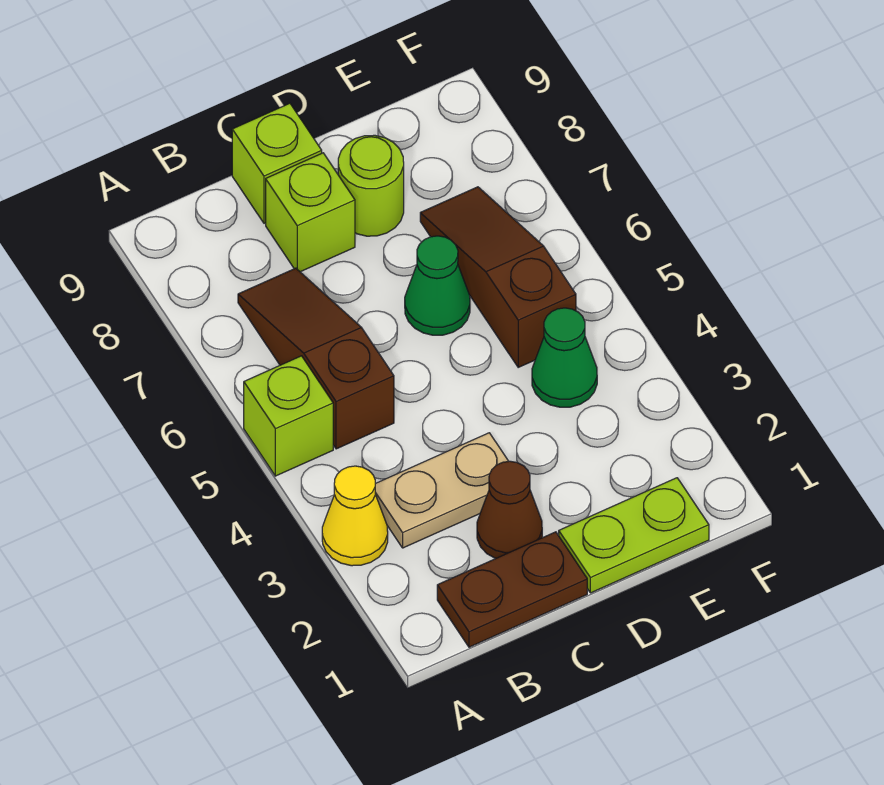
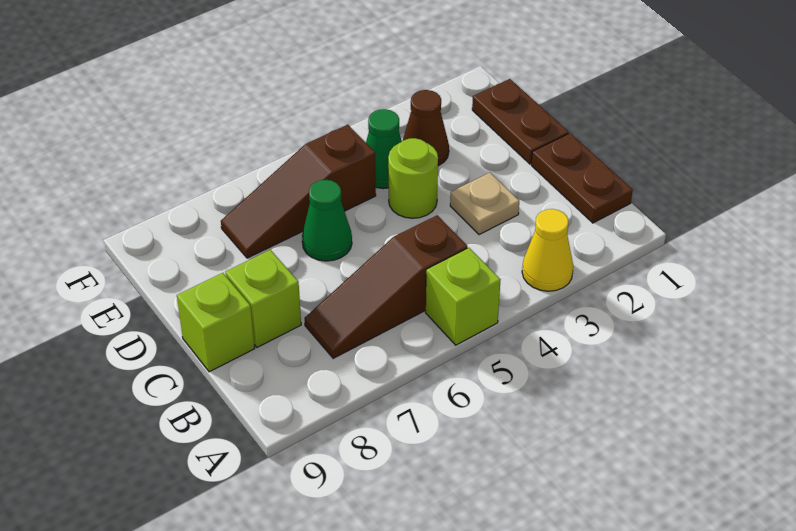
tan 1x2 plate [375,433,509,548] -> tan 1x1 plate [450,173,519,235]
brown 1x1 cone [477,461,542,559] -> brown 1x1 cone moved to [403,90,449,166]
lime 1x2 plate [559,478,709,593] -> brown 1x2 plate [472,79,569,164]
lime 1x1 round brick [338,135,404,236] -> lime 1x1 round brick moved to [388,138,438,218]

